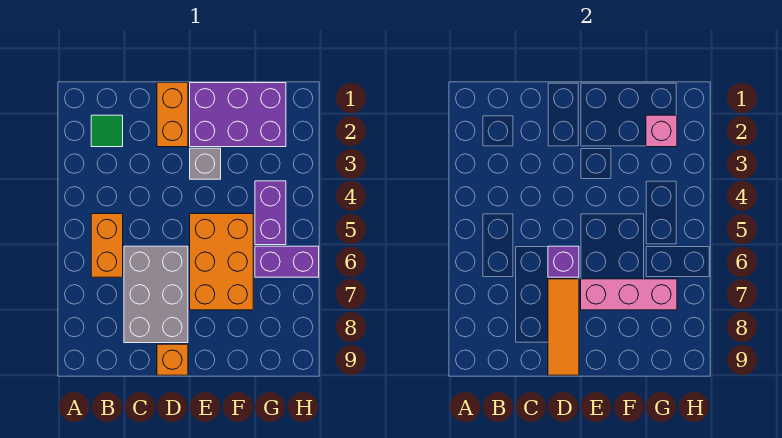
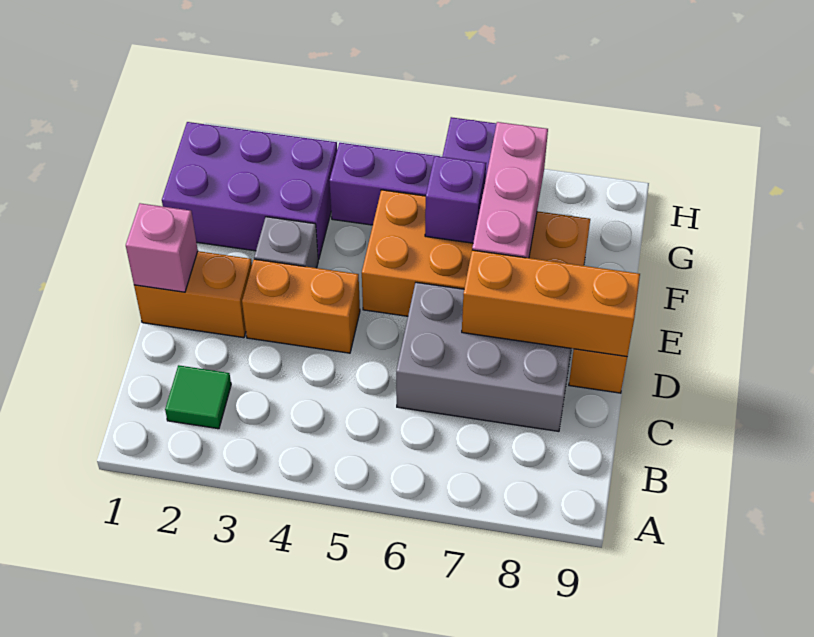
orange 1x2 brick [91,214,123,277] -> orange 1x2 brick moved to [242,259,360,353]
purple 1x1 brick [548,246,579,277] -> purple 1x1 brick moved to [425,156,486,243]
orange 1x3 tile [548,279,579,375] -> orange 1x3 brick [462,250,640,357]
purple 2x3 brick [190,83,286,147] -> purple 2x3 brick turned to [162,122,337,260]
orange 2x3 brick [190,214,253,310] -> orange 2x4 brick [362,190,590,316]
pink 1x1 brick [646,115,677,147] -> pink 1x1 brick moved to [126,203,198,292]

